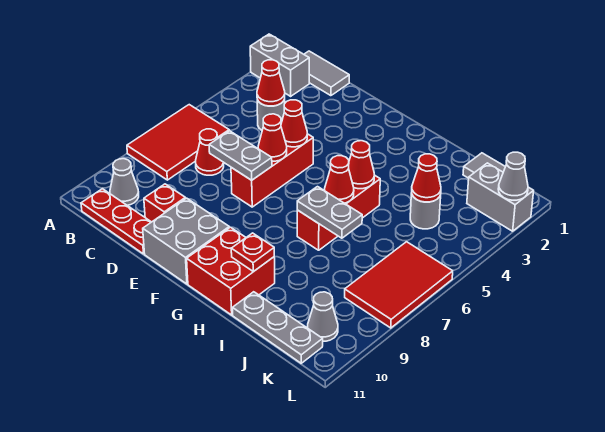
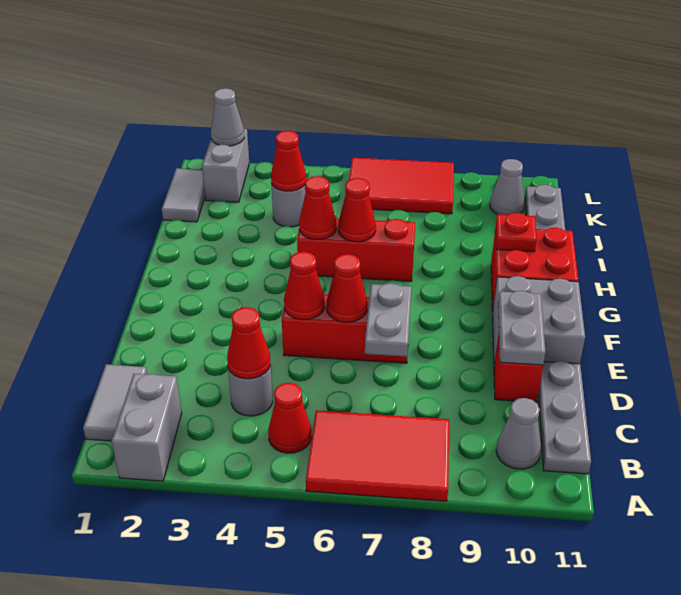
red 1x3 plate [81,189,151,254] -> grey 1x3 plate [538,361,591,474]
red 1x1 cone [196,129,224,175] -> red 1x1 cone moved to [268,383,312,453]
grey 1x2 plate [297,187,362,238] -> grey 1x2 plate moved to [498,291,546,365]

